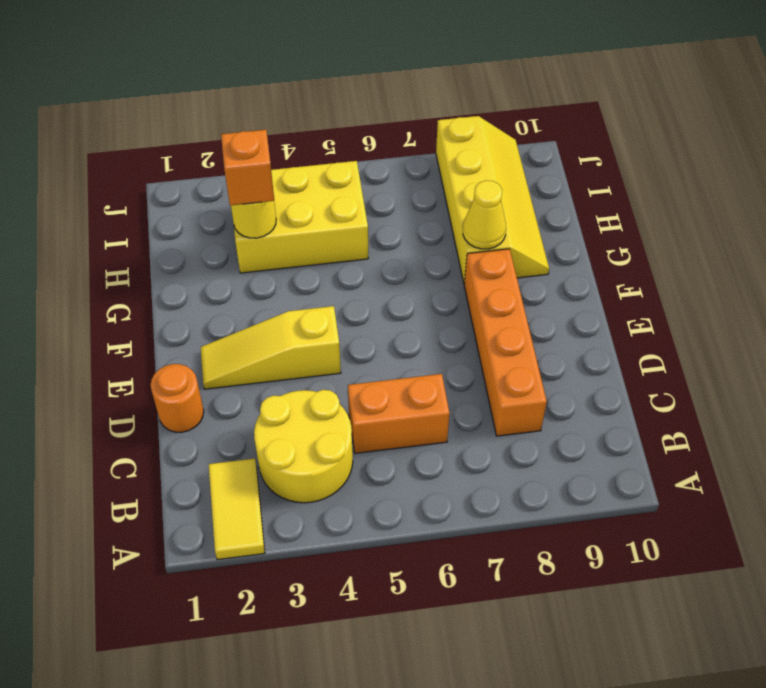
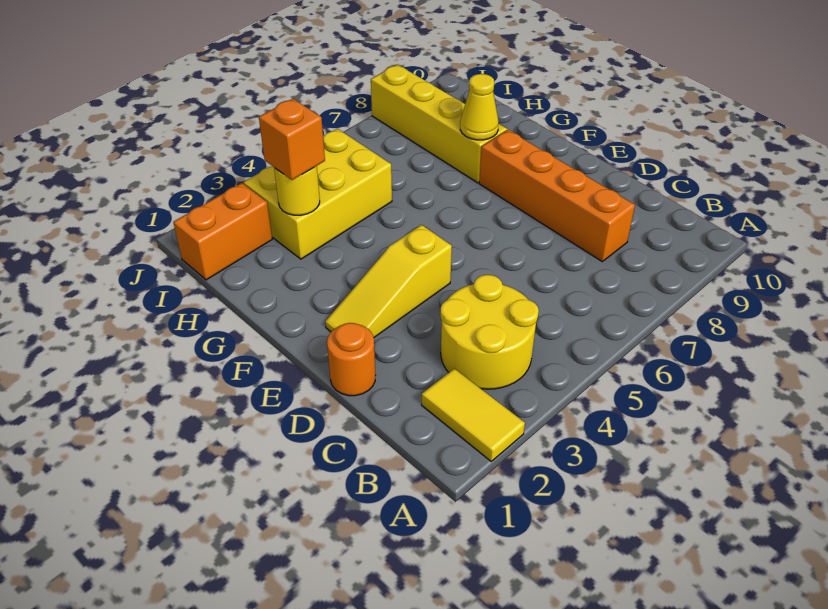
orange 1x2 brick [348,374,450,453] -> orange 1x2 brick moved to [173,183,272,280]

